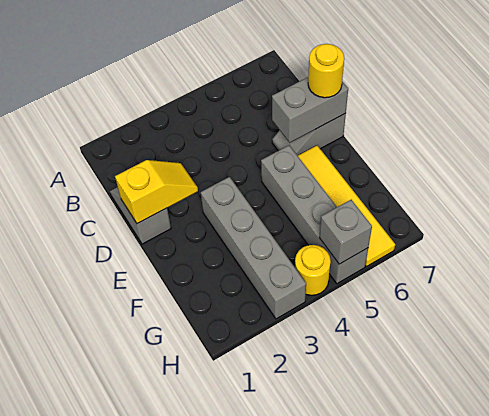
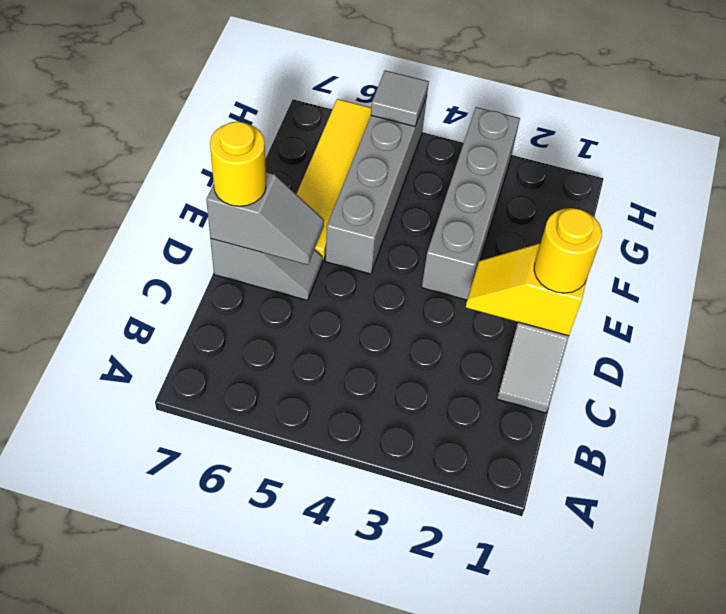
grey 1x2 brick [272,77,348,143] -> grey 1x2 slope [206,172,324,265]
yellow 1x1 round brick [295,245,331,295] -> yellow 1x1 round brick moved to [534,208,602,293]
grey 1x1 brick [319,200,372,264] -> grey 1x1 tile [371,70,429,127]

